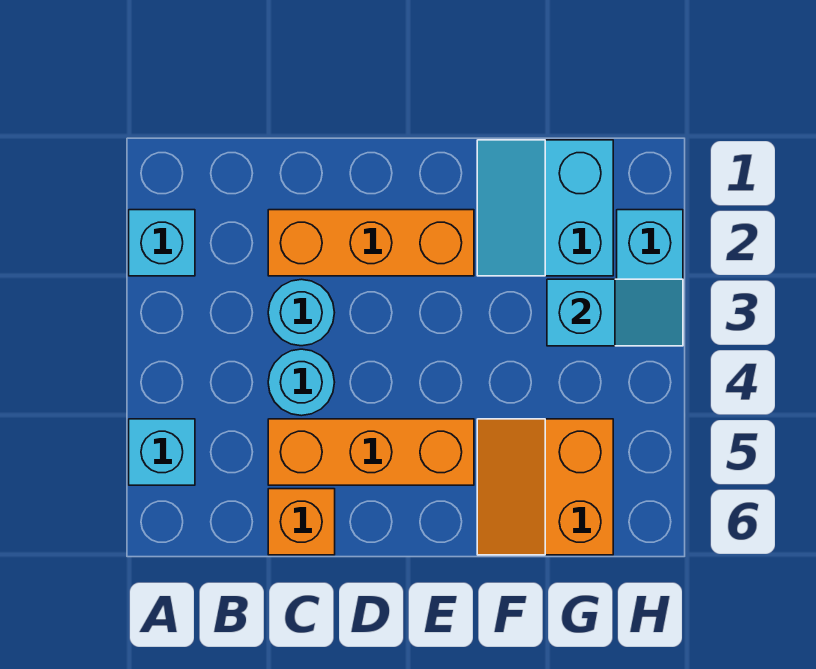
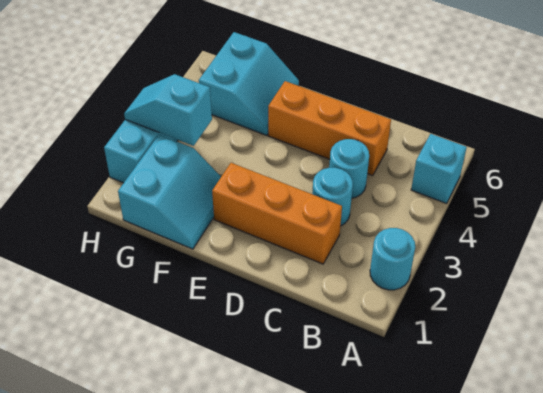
cyan 1x1 brick [129,210,195,276] -> cyan 1x1 round brick [370,228,415,290]
orange 1x1 brick [268,489,335,555] -> none
orange 2x2 slope [477,419,613,555] -> cyan 2x2 slope [199,32,299,135]

